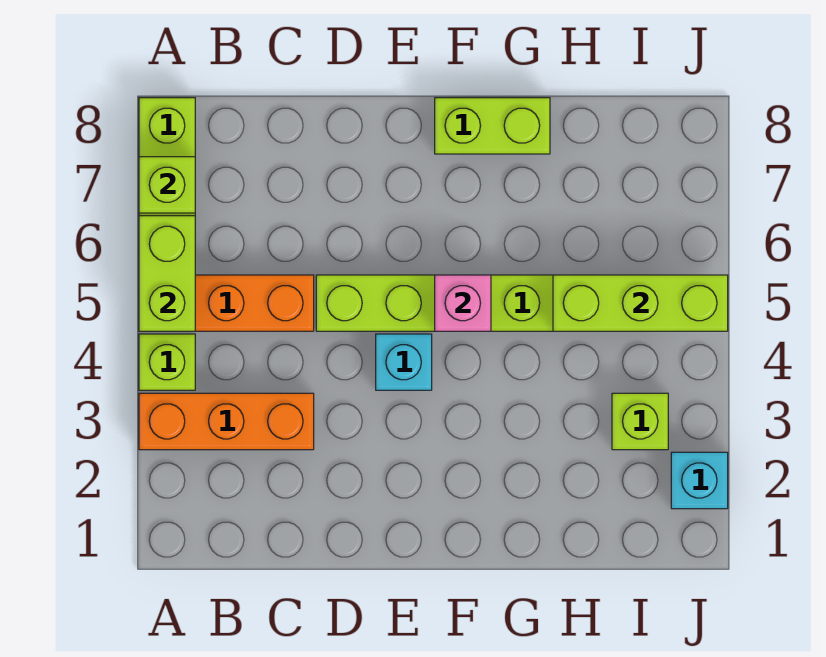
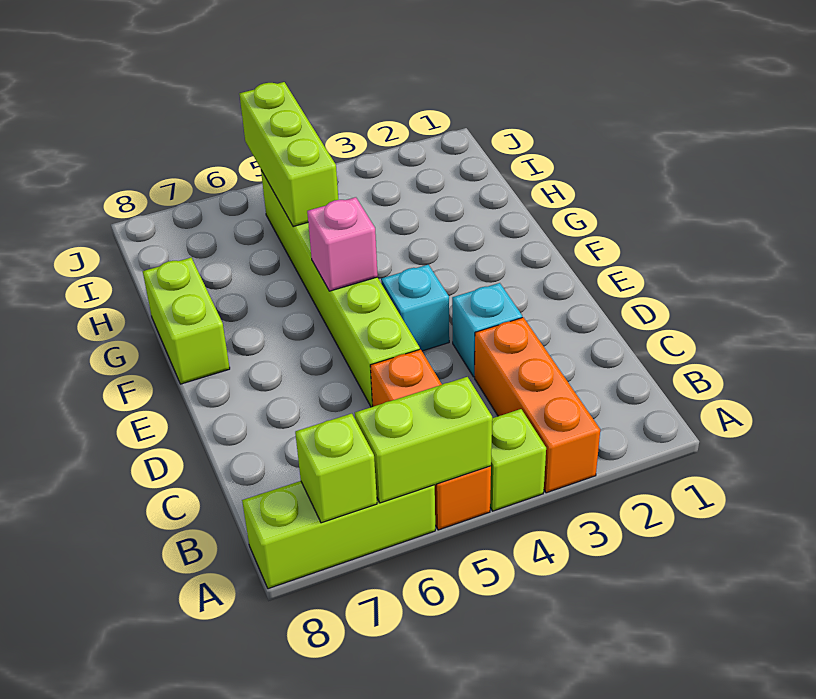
lime 1x1 brick [612,393,668,450] -> none
cyan 1x1 brick [671,452,728,509] -> cyan 1x1 brick moved to [452,283,522,377]

